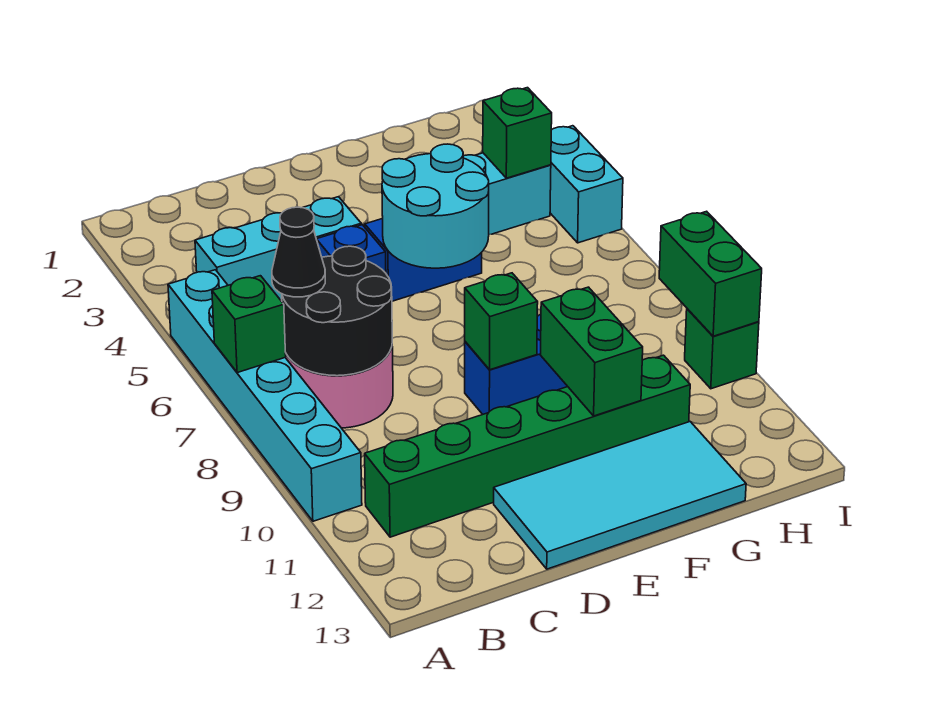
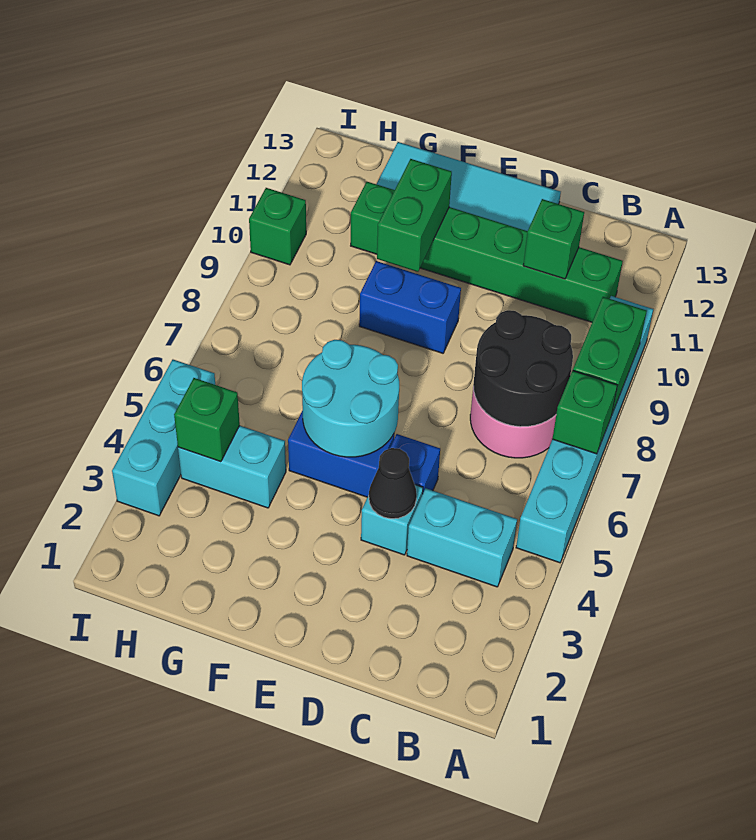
black 1x1 cone [272,207,325,297] -> black 1x1 cone moved to [369,448,417,519]
green 1x1 brick [465,273,538,370] -> green 1x1 brick moved to [523,199,584,279]
cyan 1x2 brick [550,126,623,243] -> cyan 1x3 brick [112,360,215,516]
green 1x2 brick [659,211,762,336] -> green 1x2 brick moved to [573,297,647,414]

